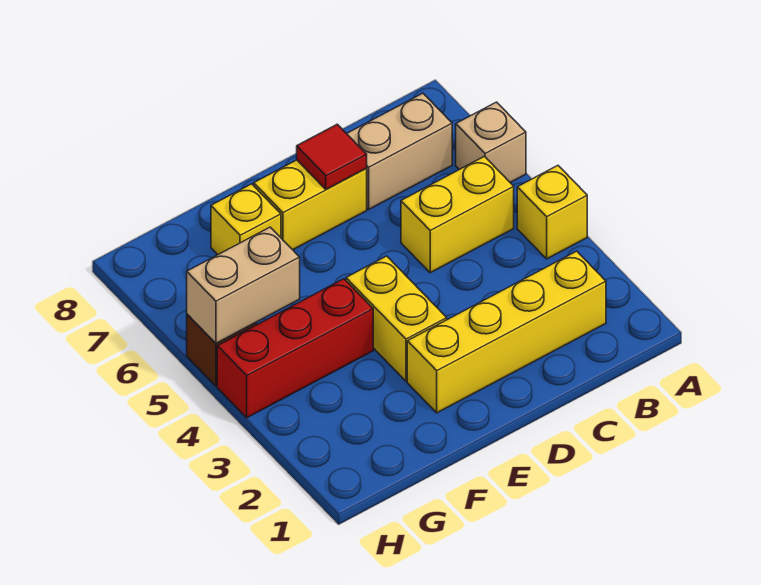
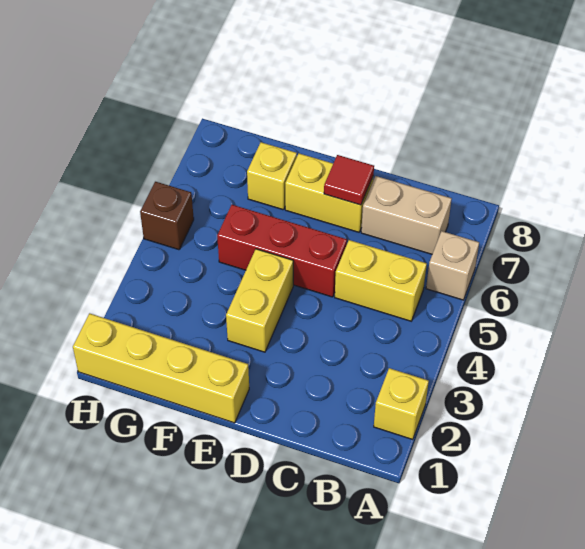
yellow 1x1 brick [517,166,587,259] -> yellow 1x1 brick moved to [374,368,429,440]
yellow 1x4 brick [407,251,606,413] -> yellow 1x4 brick moved to [73,313,249,423]
red 1x3 brick [217,279,373,418] -> red 1x3 brick moved to [217,204,347,297]
tan 1x2 brick [187,227,300,344] -> none

